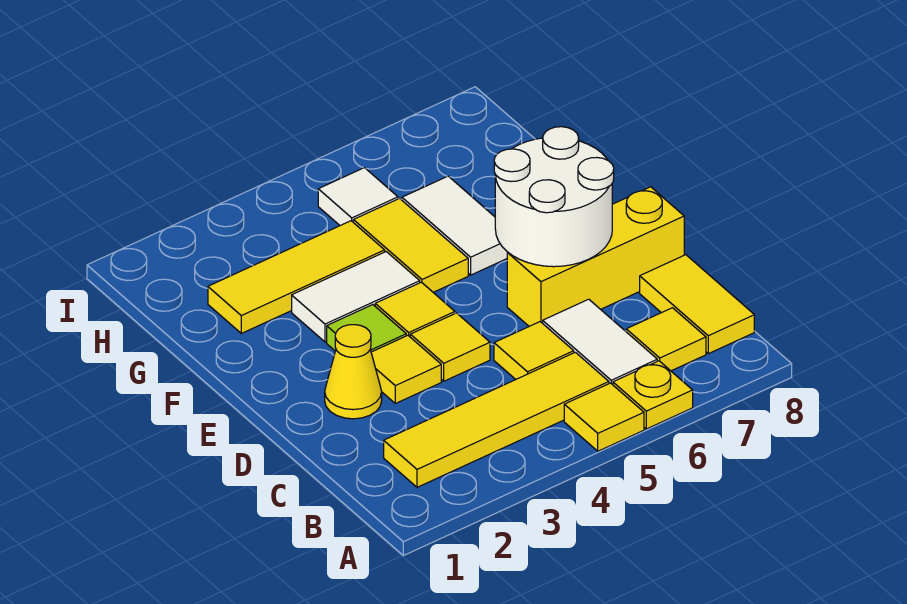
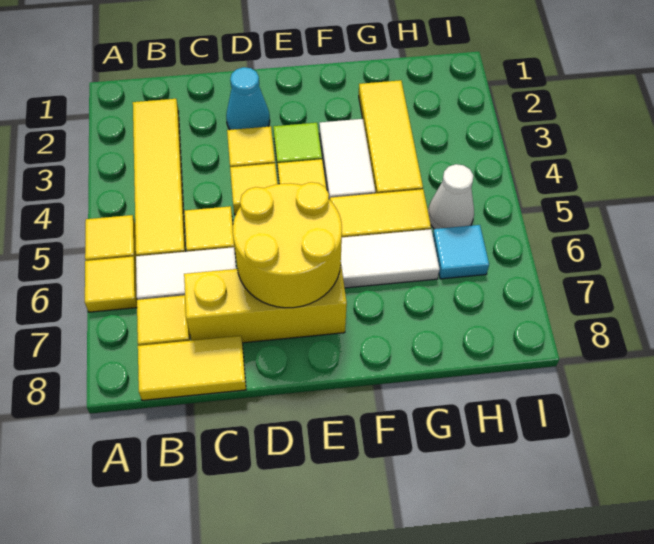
yellow 1x1 plate [613,361,693,429] -> yellow 1x1 tile [85,257,137,312]
yellow 1x1 cone [325,325,382,419] -> cyan 1x1 cone [226,67,270,130]
yellow 1x3 brick [507,187,684,326] -> yellow 1x3 brick turned to [184,266,347,343]
white 2x2 round brick [494,127,614,267] -> yellow 2x2 round brick [233,182,342,308]
white 1x1 tile [318,168,398,226] -> white 1x1 cone [428,164,474,229]
none -> cyan 1x1 tile [433,225,489,279]

